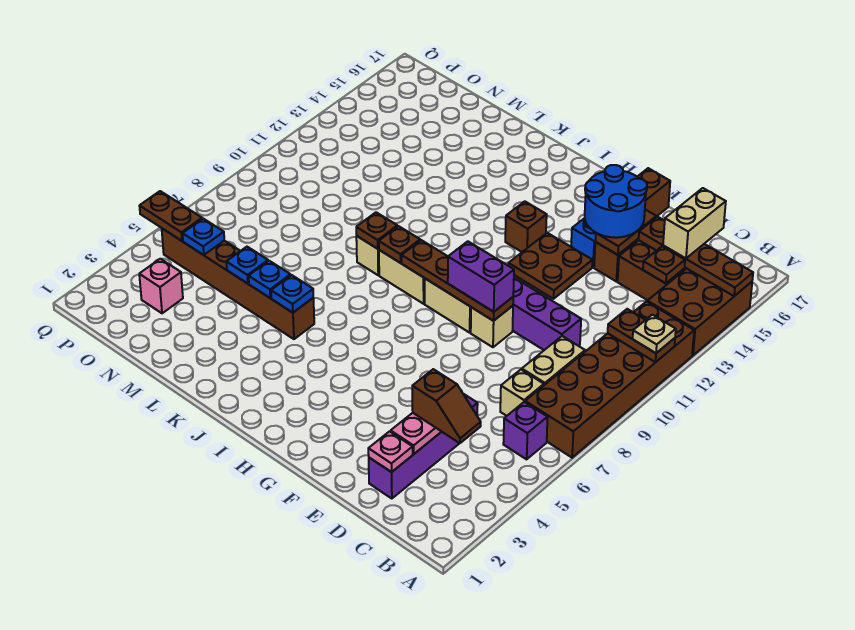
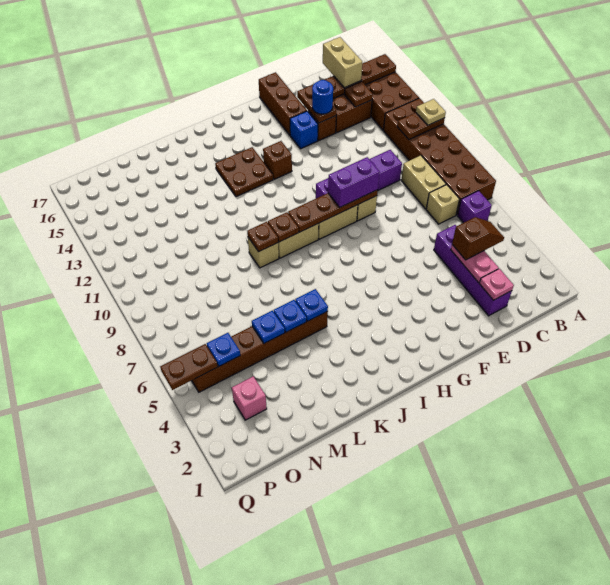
blue 2x2 round brick [585,165,647,238] -> blue 1x1 round brick [312,80,333,114]
brown 2x2 plate [508,233,592,299] -> brown 2x2 plate moved to [215,147,273,197]

